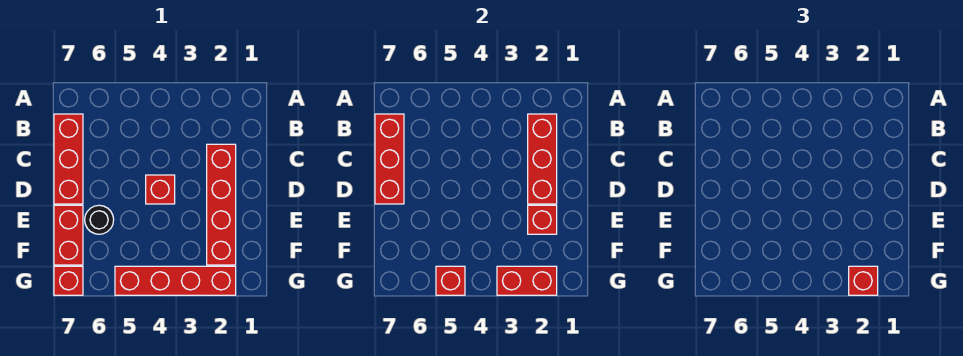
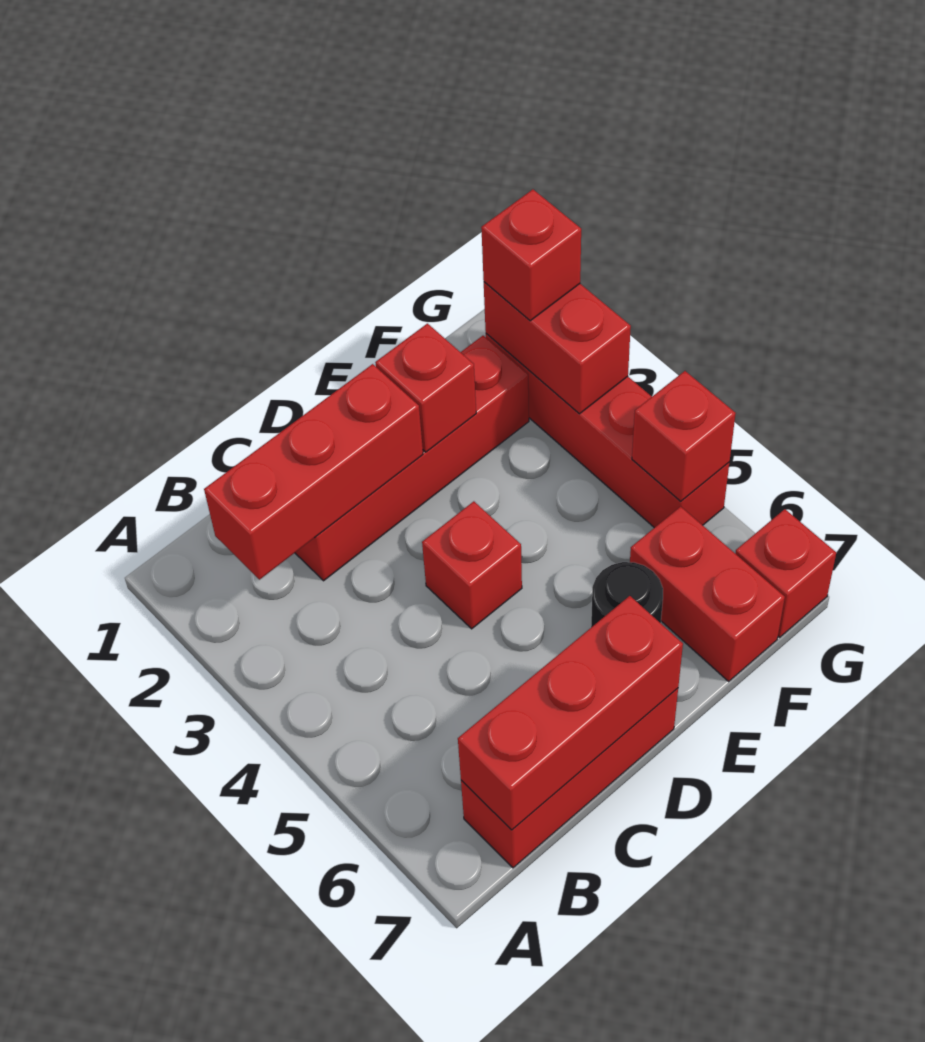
red 1x2 brick [54,205,83,265] -> red 1x2 brick turned to [630,506,785,681]

